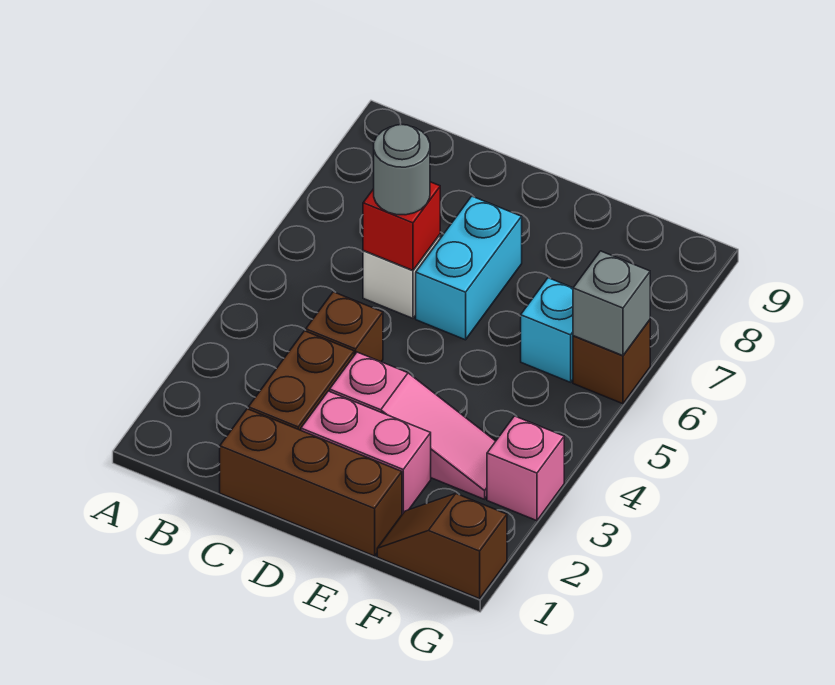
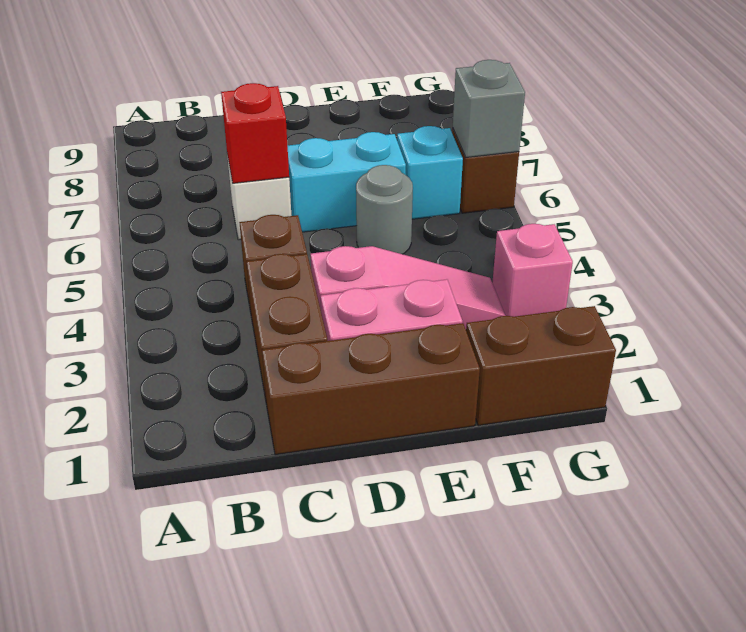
grey 1x1 round brick [374,124,430,215] -> grey 1x1 round brick moved to [356,165,413,254]
cyan 1x2 brick [416,196,522,340] -> cyan 1x2 brick turned to [287,132,406,232]
brown 1x2 slope [377,494,507,599] -> brown 1x2 brick [466,306,616,425]

